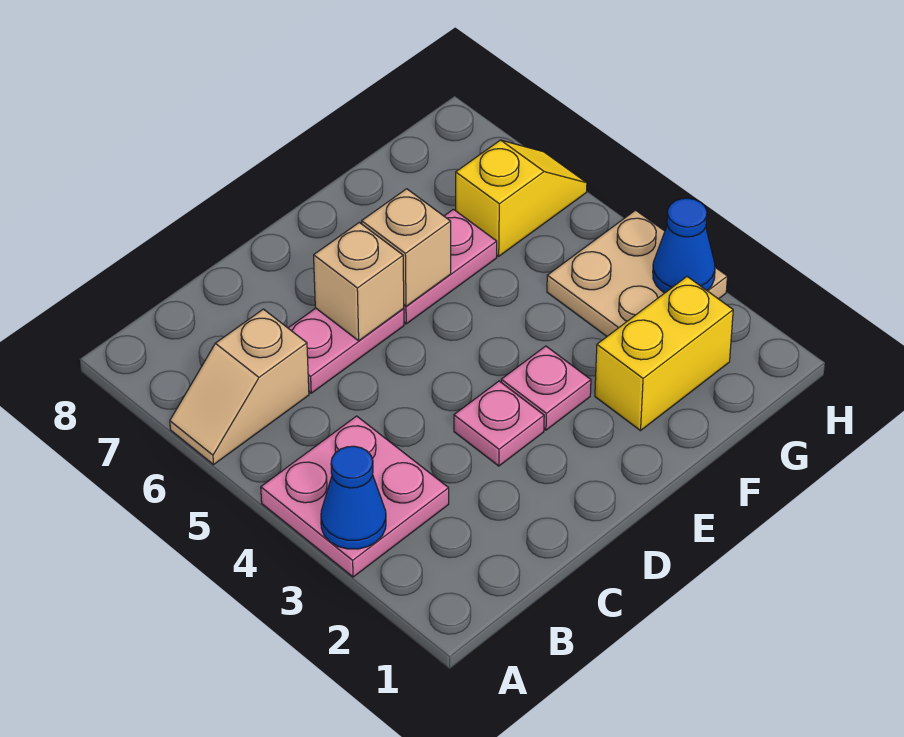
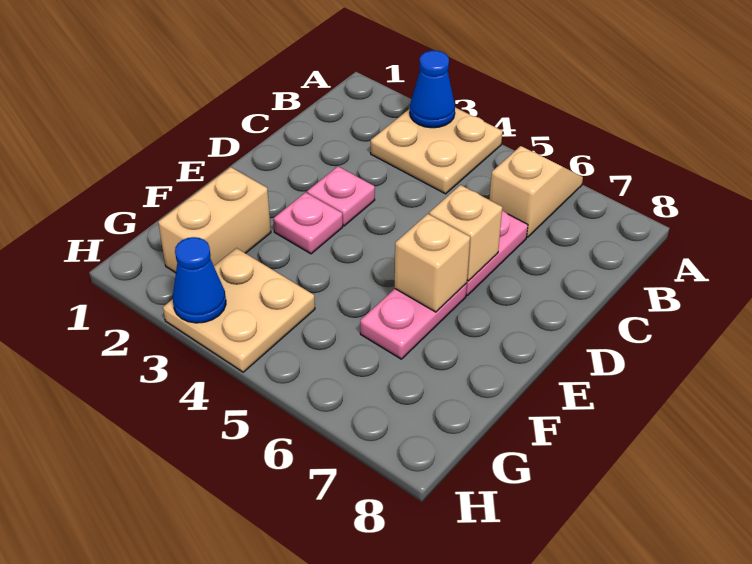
pink 2x2 plate [261,416,449,577] -> tan 2x2 plate [371,107,503,194]
yellow 1x2 brick [595,277,733,431] -> tan 1x2 brick [158,167,271,273]
yellow 1x2 slope [456,140,587,256] -> none

